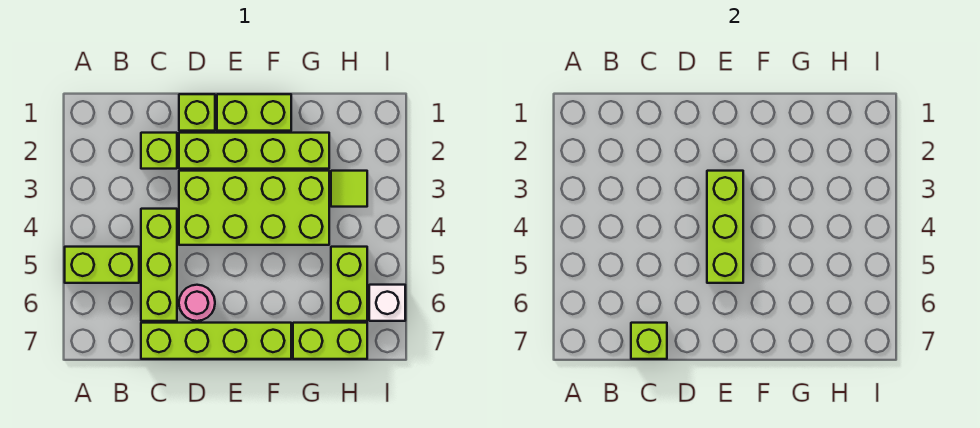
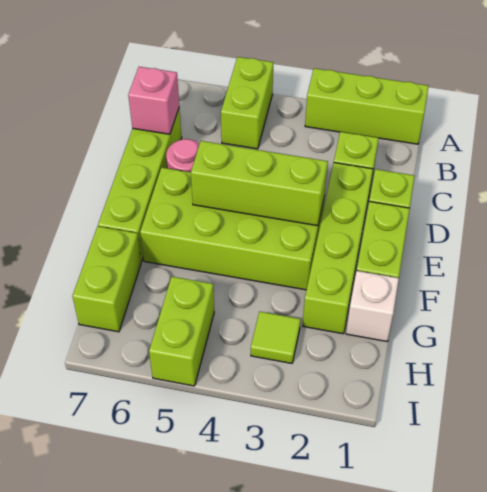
lime 1x3 brick [141,209,177,321] -> lime 1x3 brick moved to [305,68,429,144]
lime 1x1 brick [631,323,667,359] -> pink 1x1 brick [128,67,179,134]
lime 2x4 brick [179,171,329,245] -> lime 2x4 brick turned to [140,168,324,290]
lime 1x2 brick [331,247,367,321] -> lime 1x2 brick turned to [149,277,214,386]
white 1x1 brick [369,285,405,321] -> white 1x1 brick moved to [346,271,399,341]

